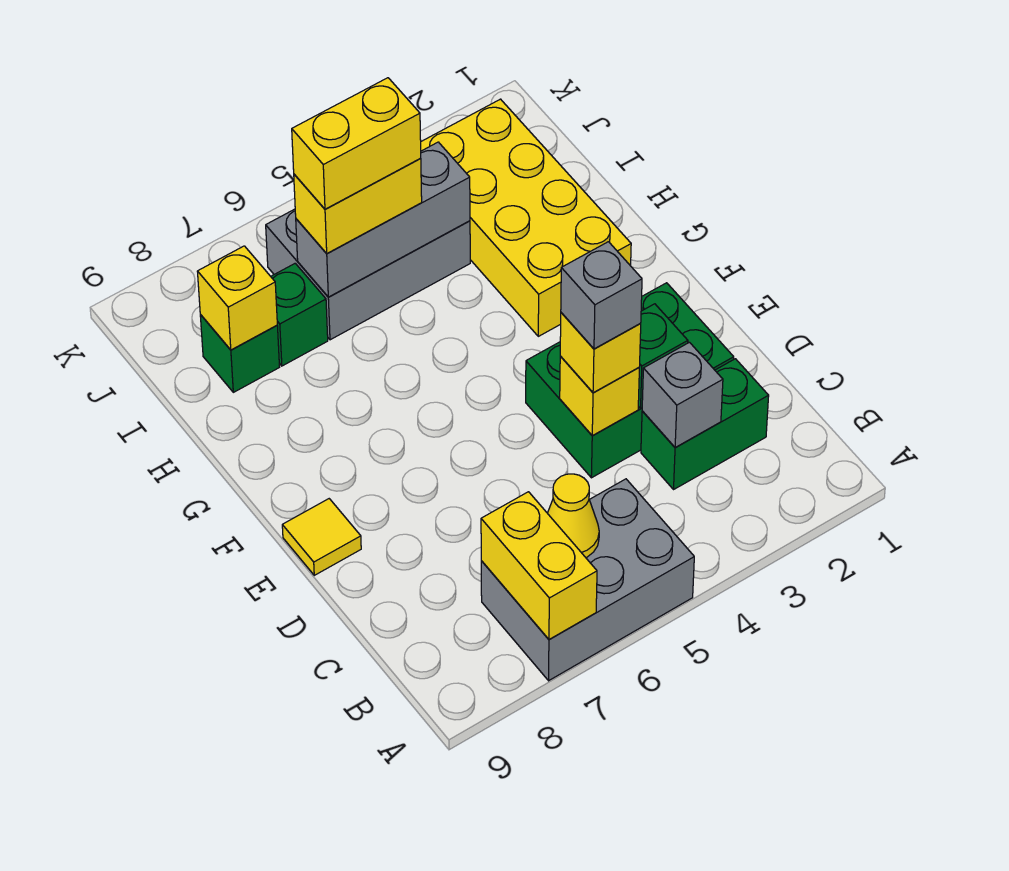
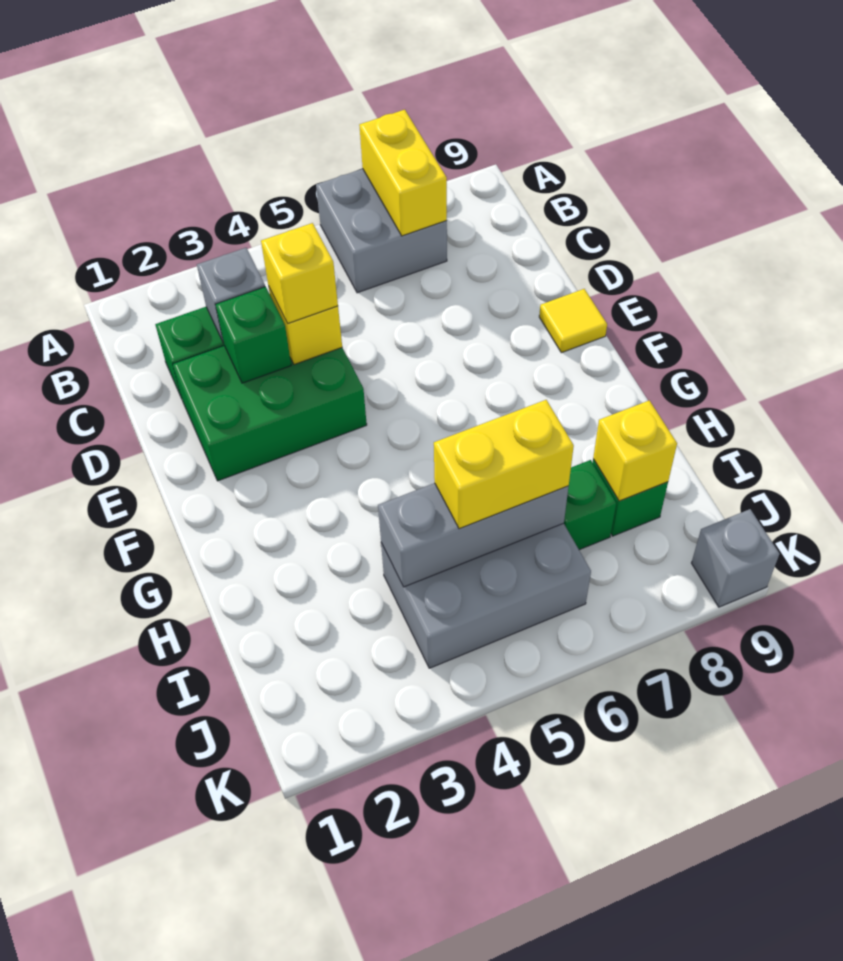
grey 2x3 brick [481,479,694,681] -> grey 2x2 brick [316,169,447,293]
yellow 1x1 cone [548,474,599,557] -> none
grey 1x1 brick [561,242,642,349] -> grey 1x1 brick moved to [692,509,780,607]
yellow 2x4 brick [421,99,631,336] -> none
yellow 1x2 brick [292,78,421,209] -> none

